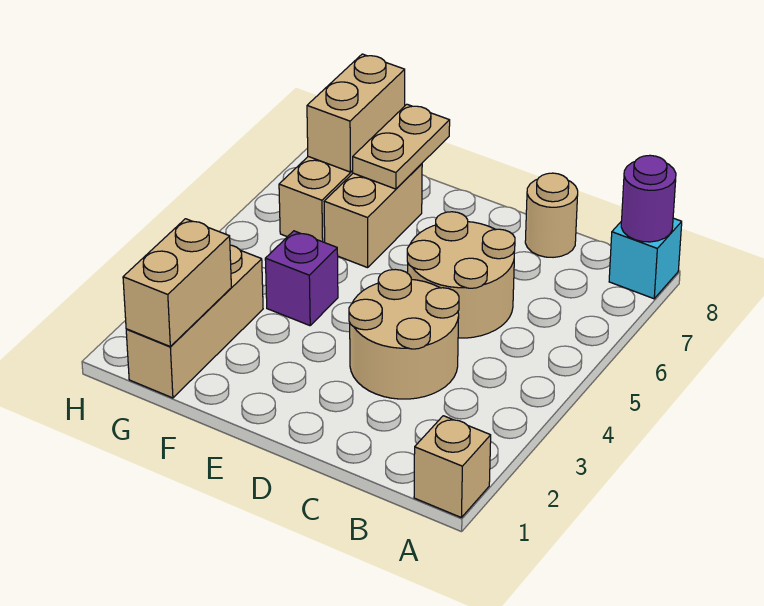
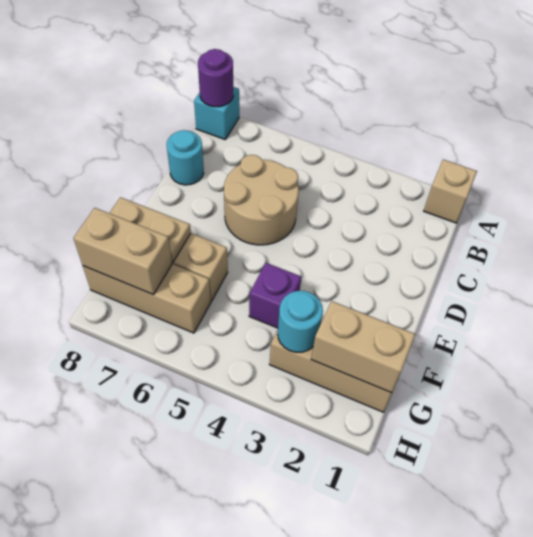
tan 2x2 round brick [349,269,459,399] -> none
tan 1x1 round brick [525,173,578,257] -> cyan 1x1 round brick [167,130,204,185]
none -> cyan 1x1 round brick [278,291,323,352]

